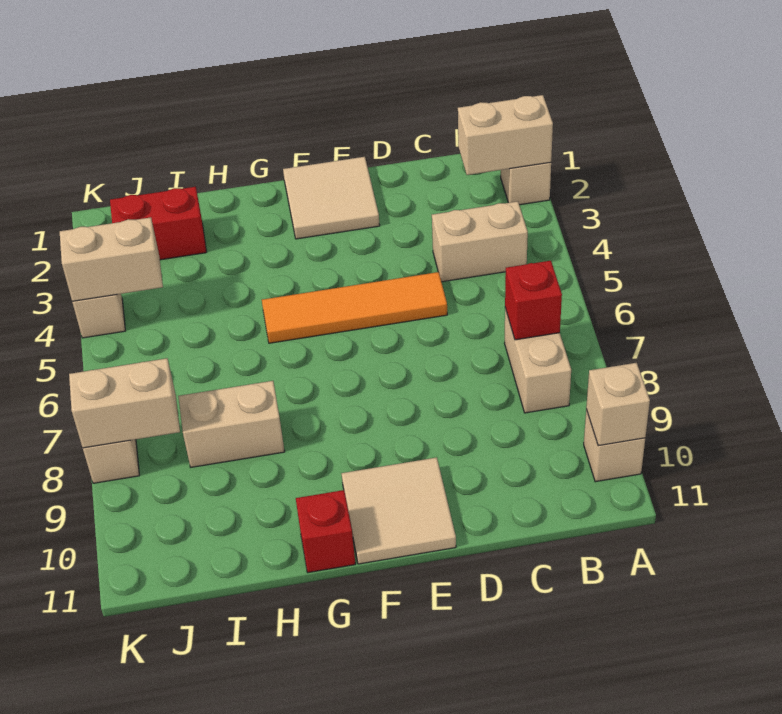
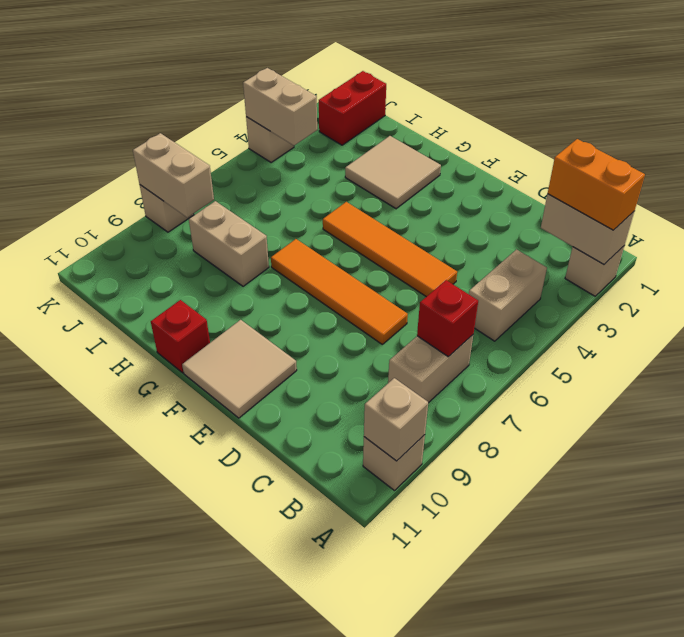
none -> orange 1x2 brick [548,139,645,230]
tan 1x2 brick [432,201,528,282] -> tan 1x2 brick turned to [469,249,547,341]
none -> orange 1x4 tile [271,239,408,344]
tan 2x2 tile [283,157,380,239] -> tan 2x2 tile moved to [345,136,441,209]
red 1x2 brick [110,187,206,260] -> red 1x2 brick turned to [319,71,386,145]

